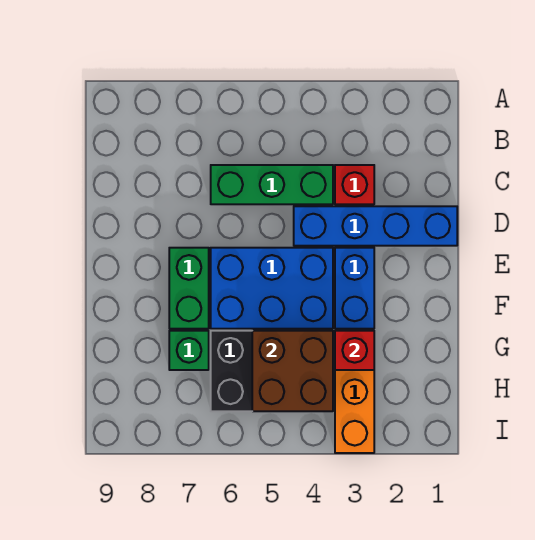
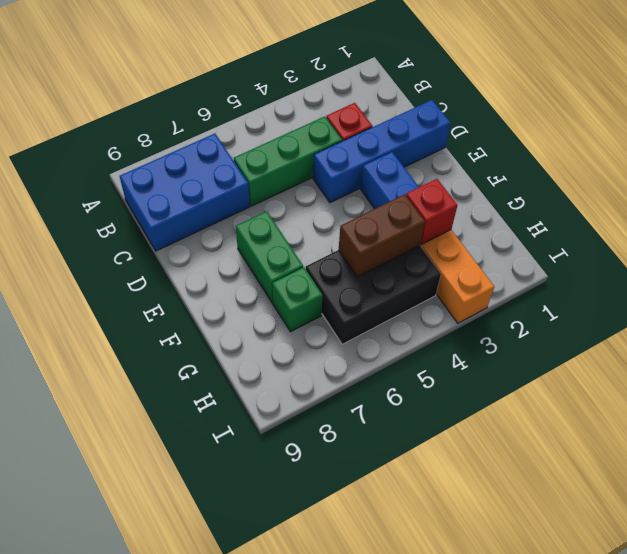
blue 2x3 brick [211,248,333,329] -> blue 2x3 brick moved to [120,134,250,251]
brown 2x2 brick [252,331,333,411] -> brown 1x2 brick [339,194,425,277]

